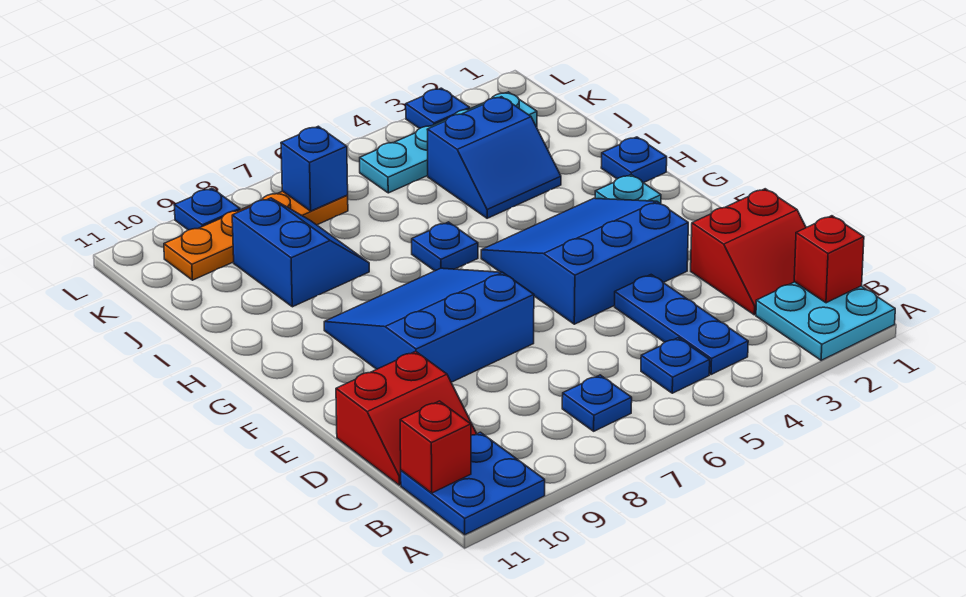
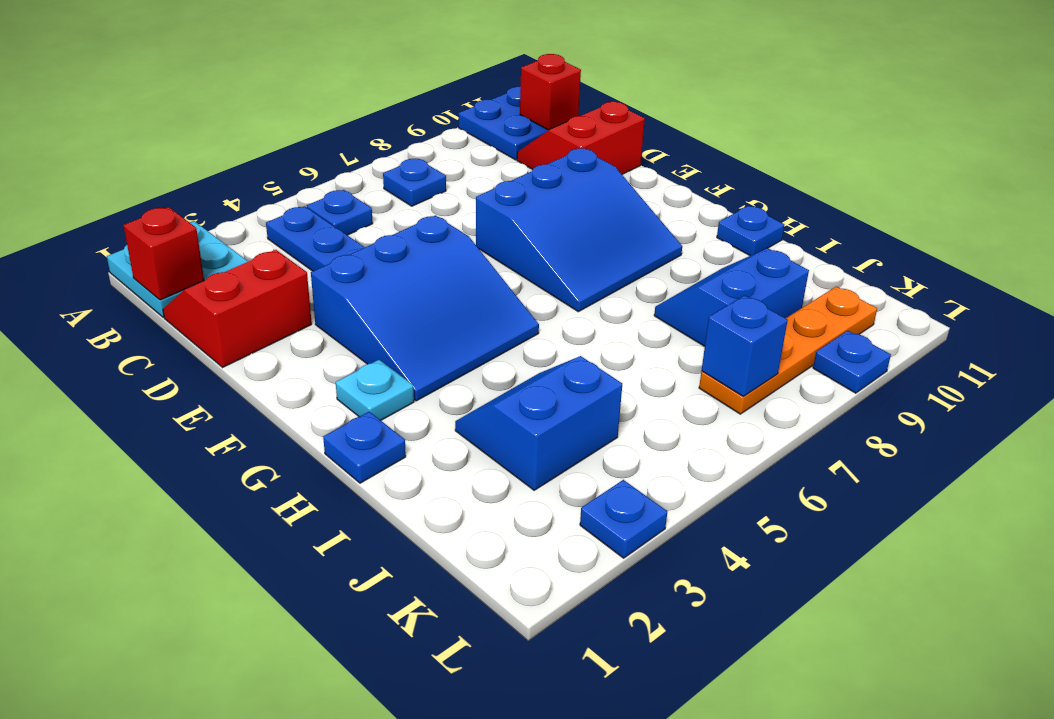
blue 1x1 plate [412,222,478,271] -> blue 1x1 plate moved to [717,206,784,256]
blue 2x2 slope [232,198,369,307] -> blue 2x2 slope turned to [654,248,809,346]
cyan 1x4 plate [360,92,537,193] -> none

